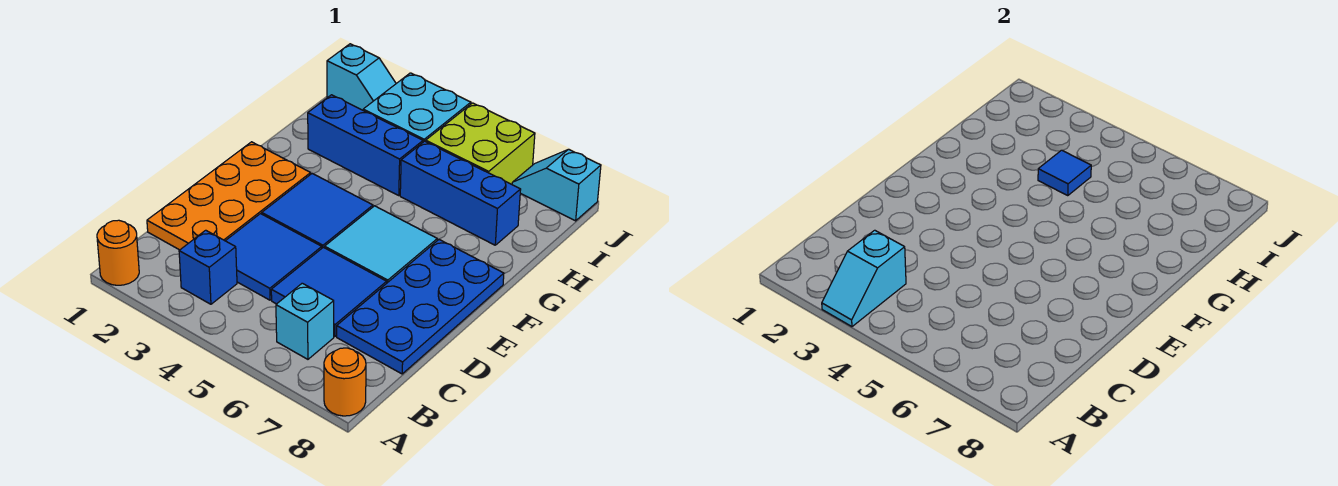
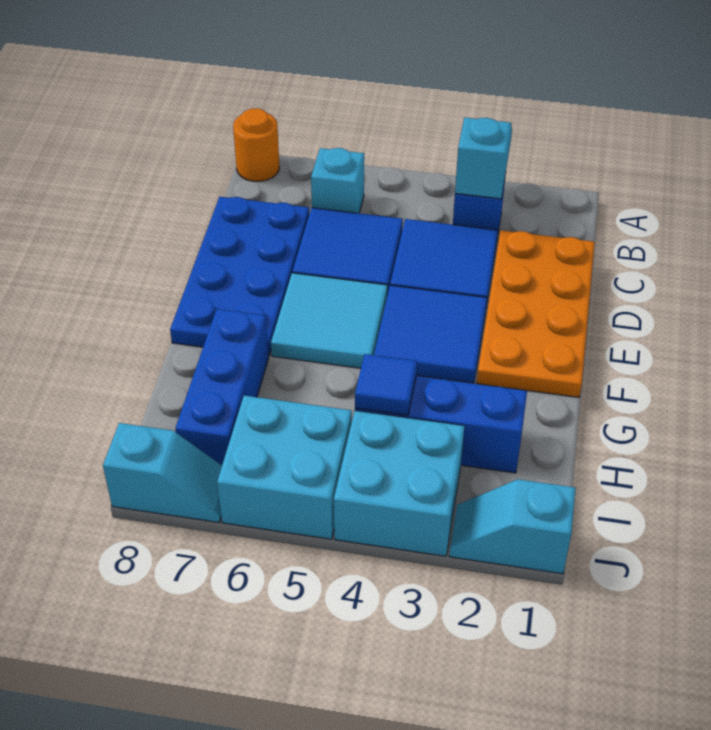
orange 1x1 round brick [97,220,139,285] -> none
blue 1x3 brick [400,141,521,245] -> blue 1x3 brick turned to [175,309,269,465]
lime 2x2 brick [426,103,535,184] -> cyan 2x2 brick [217,396,352,539]

